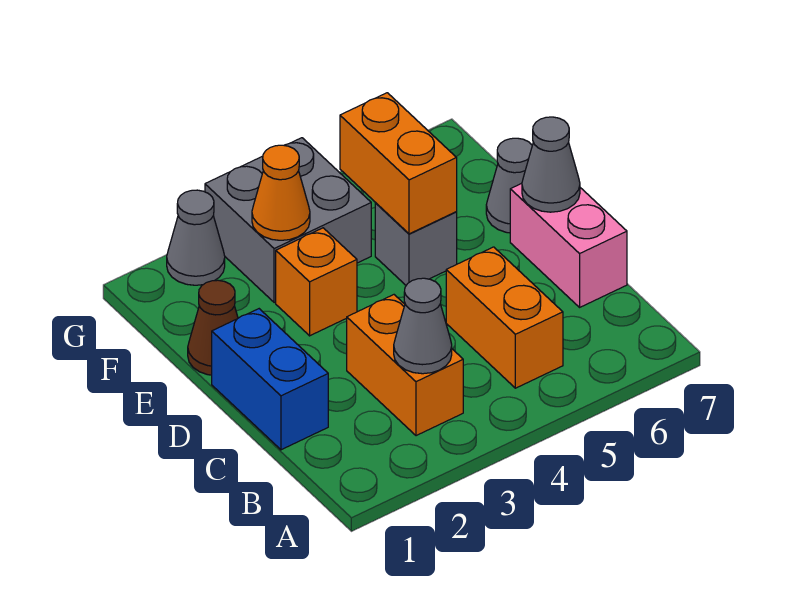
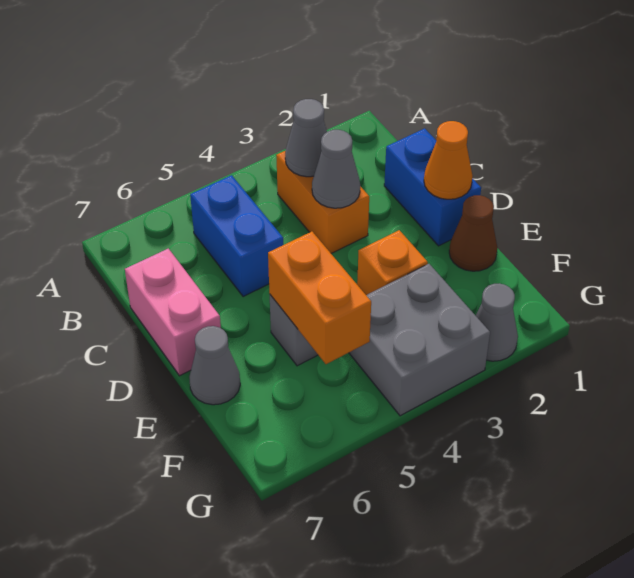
orange 1x2 brick [446,247,563,388] -> blue 1x2 brick [190,175,283,297]
grey 1x1 cone [522,117,580,212] -> grey 1x1 cone moved to [312,130,360,208]
orange 1x1 cone [252,145,310,240] -> orange 1x1 cone moved to [424,121,472,199]

